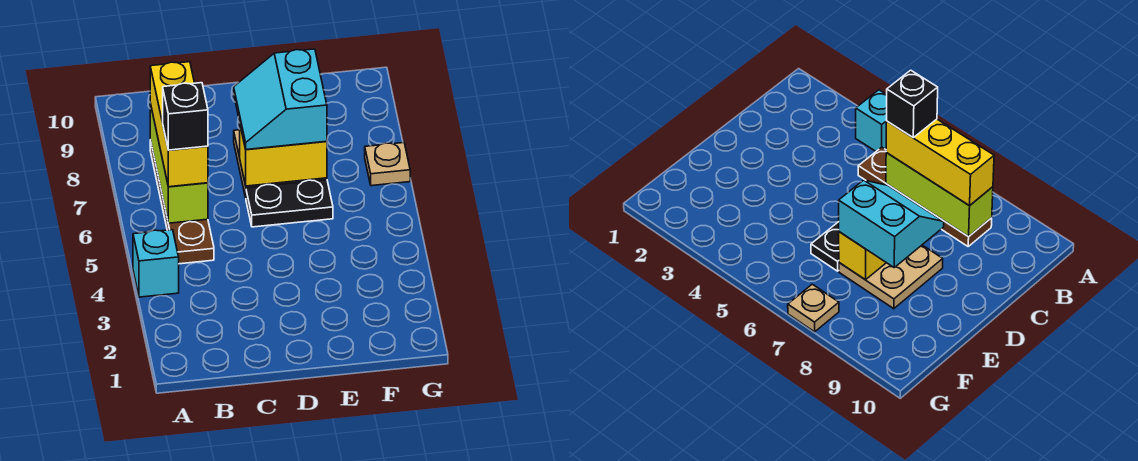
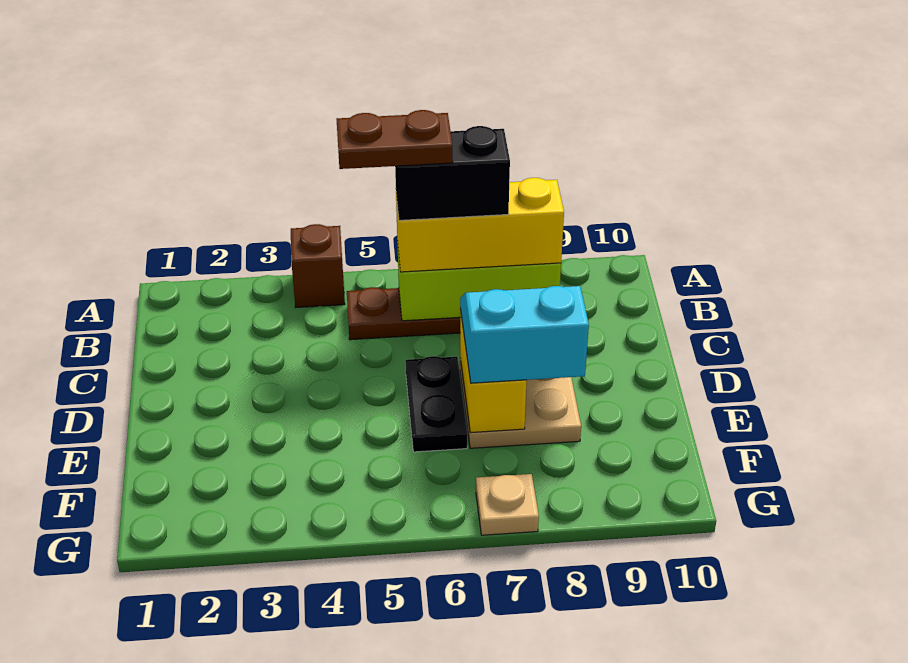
cyan 1x1 brick [133,230,179,297] -> brown 1x1 brick [291,224,345,307]
none -> brown 1x2 plate [337,110,453,169]
black 1x1 brick [163,83,208,150] -> black 1x2 brick [395,126,510,220]

